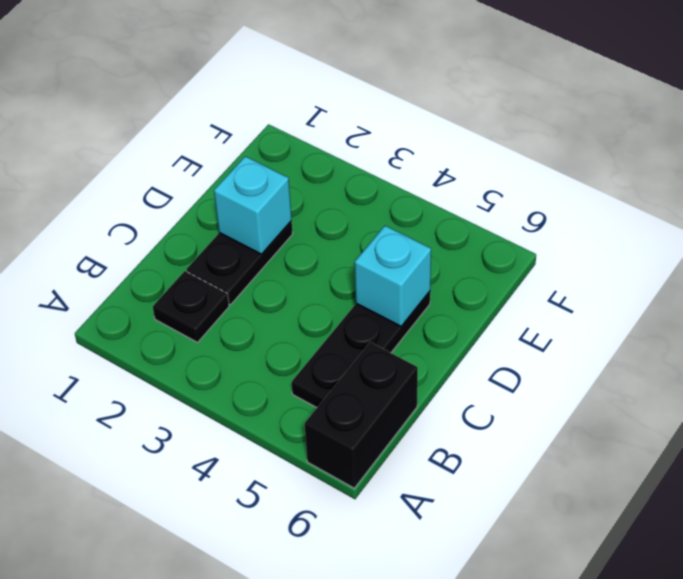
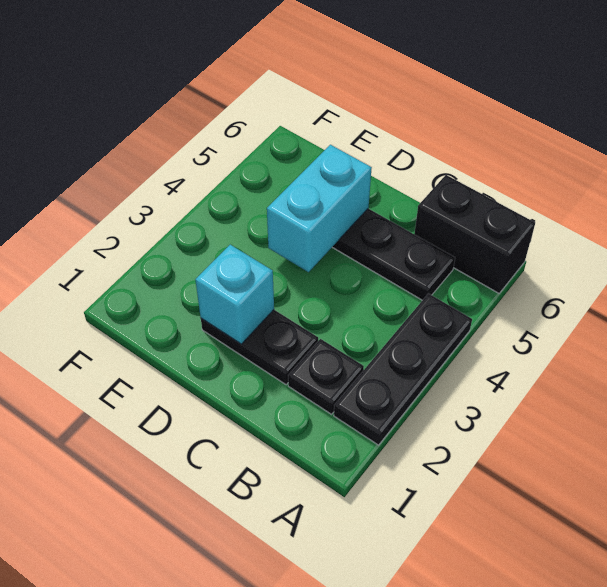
none -> black 1x3 plate [334,294,472,445]
cyan 1x1 brick [355,226,431,326] -> cyan 1x2 brick [267,145,372,272]

